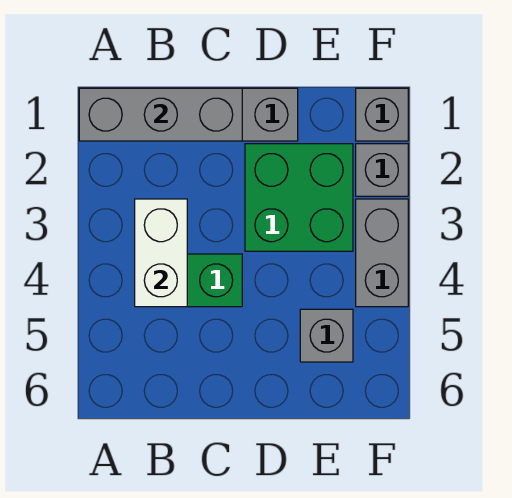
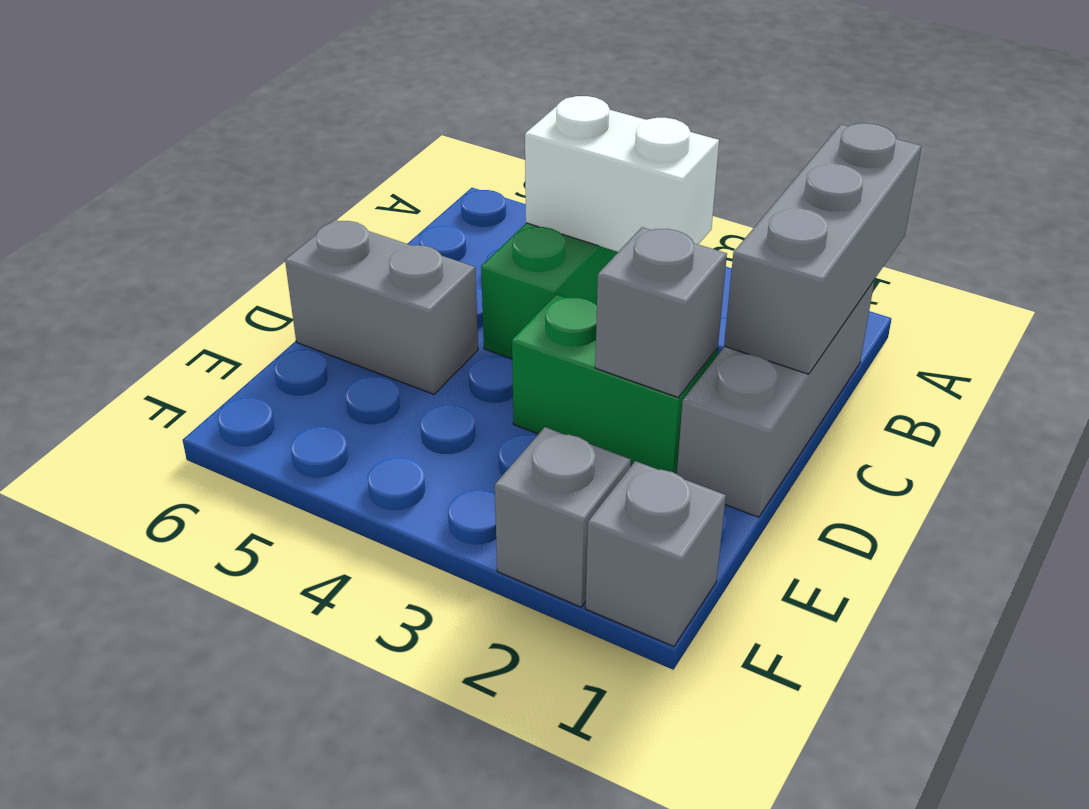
green 2x2 brick [245,144,353,251] -> green 1x2 brick [512,294,718,474]
grey 1x1 brick [300,309,353,362] -> grey 1x1 brick moved to [595,227,727,397]
grey 1x2 brick [356,199,408,307] -> grey 1x2 brick moved to [285,220,478,394]

